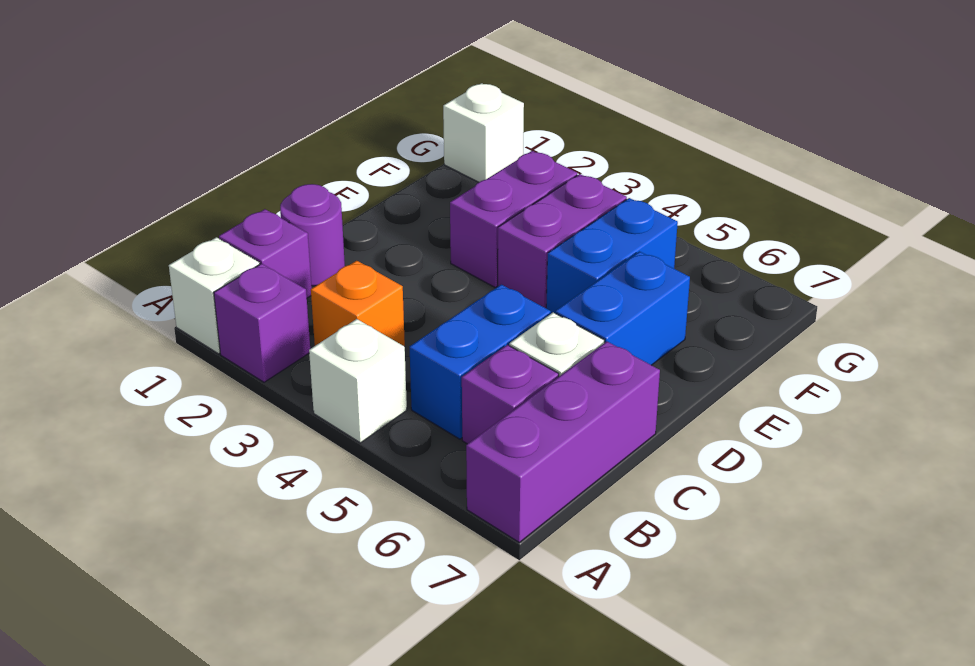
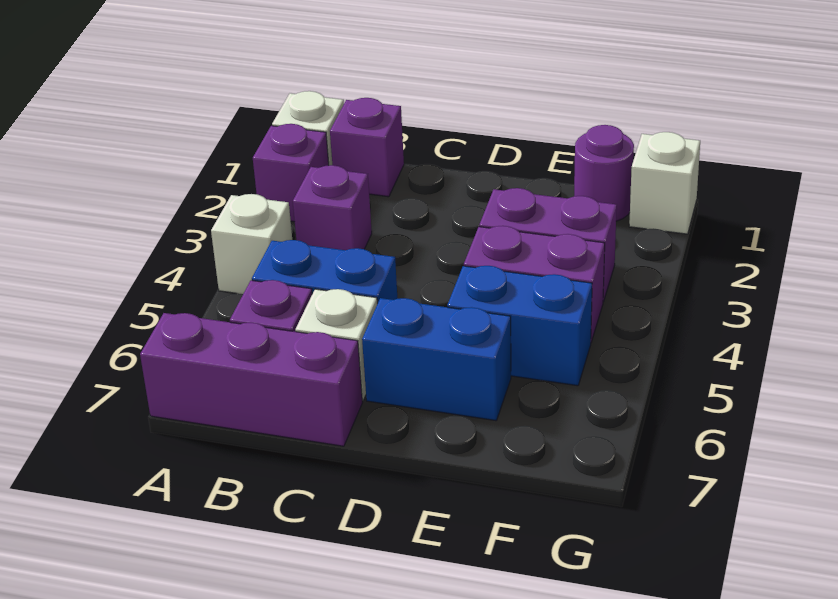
orange 1x1 brick [311,261,405,347] -> purple 1x1 brick [293,165,372,250]
purple 1x1 round brick [280,184,345,286] -> purple 1x1 round brick moved to [574,125,634,221]

